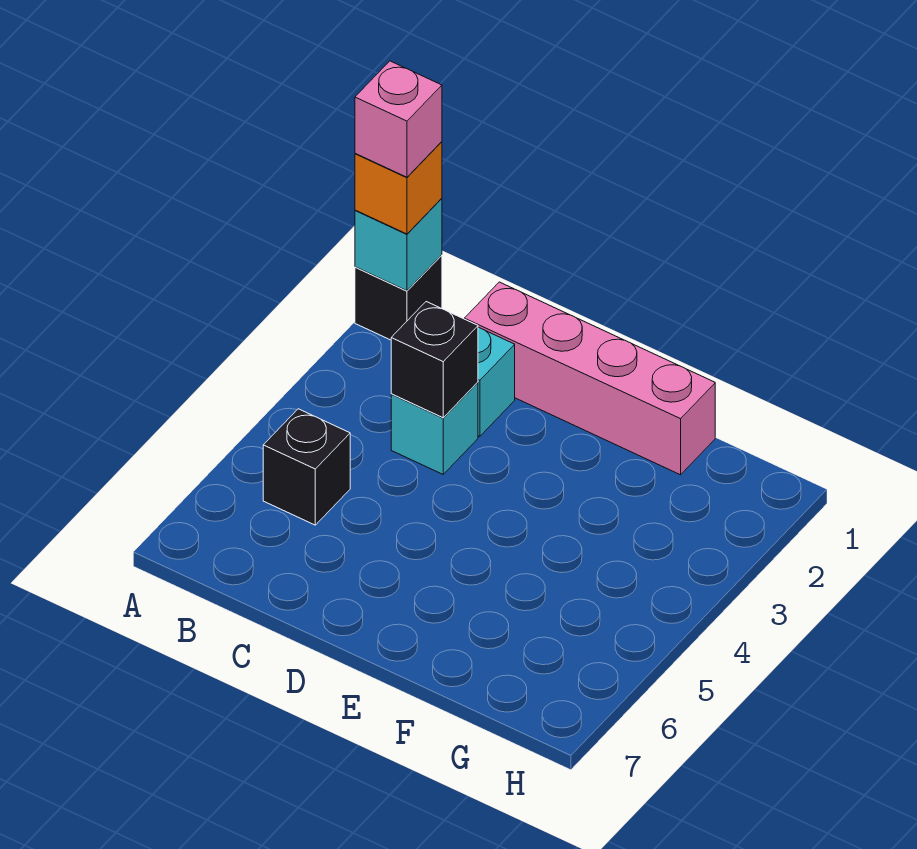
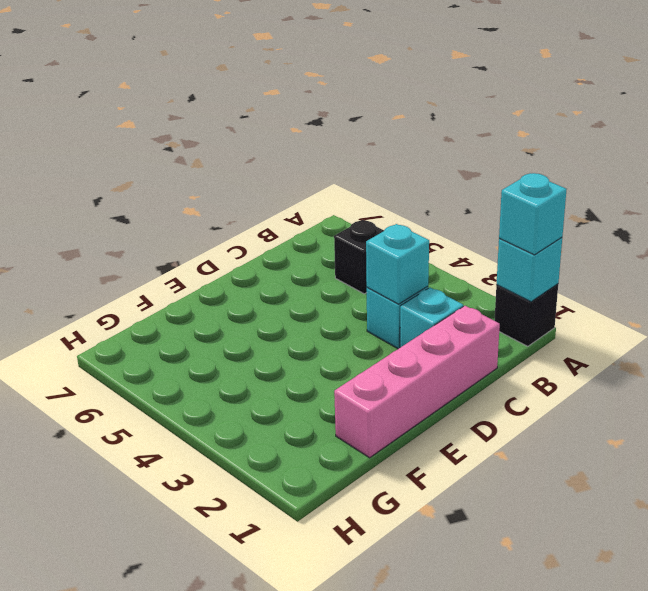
orange 1x1 brick [355,142,442,234] -> cyan 1x1 brick [499,173,567,255]
pink 1x1 brick [355,61,442,177] -> none
black 1x1 brick [391,302,478,418] -> cyan 1x1 brick [366,224,429,304]

